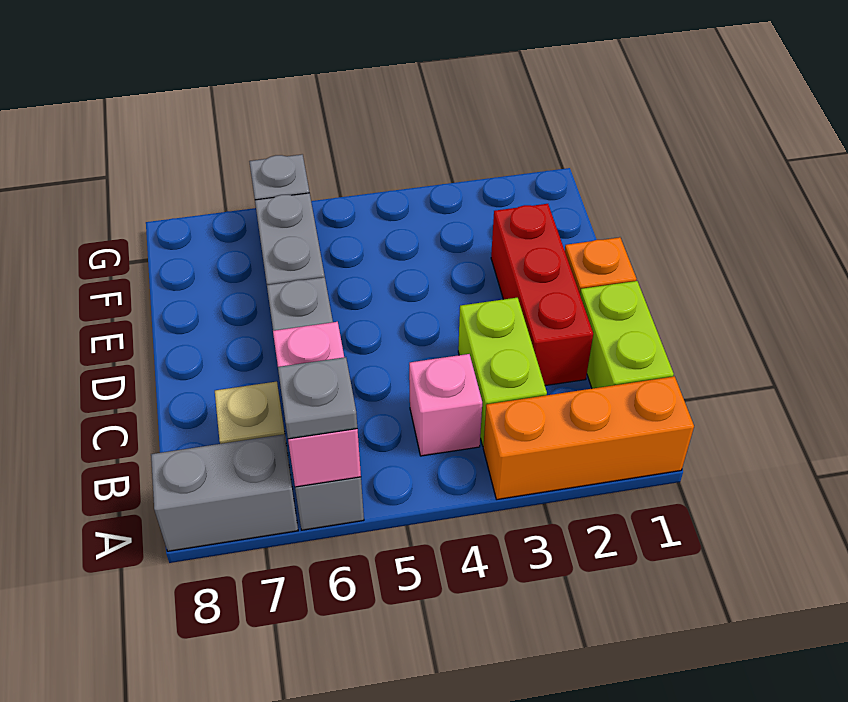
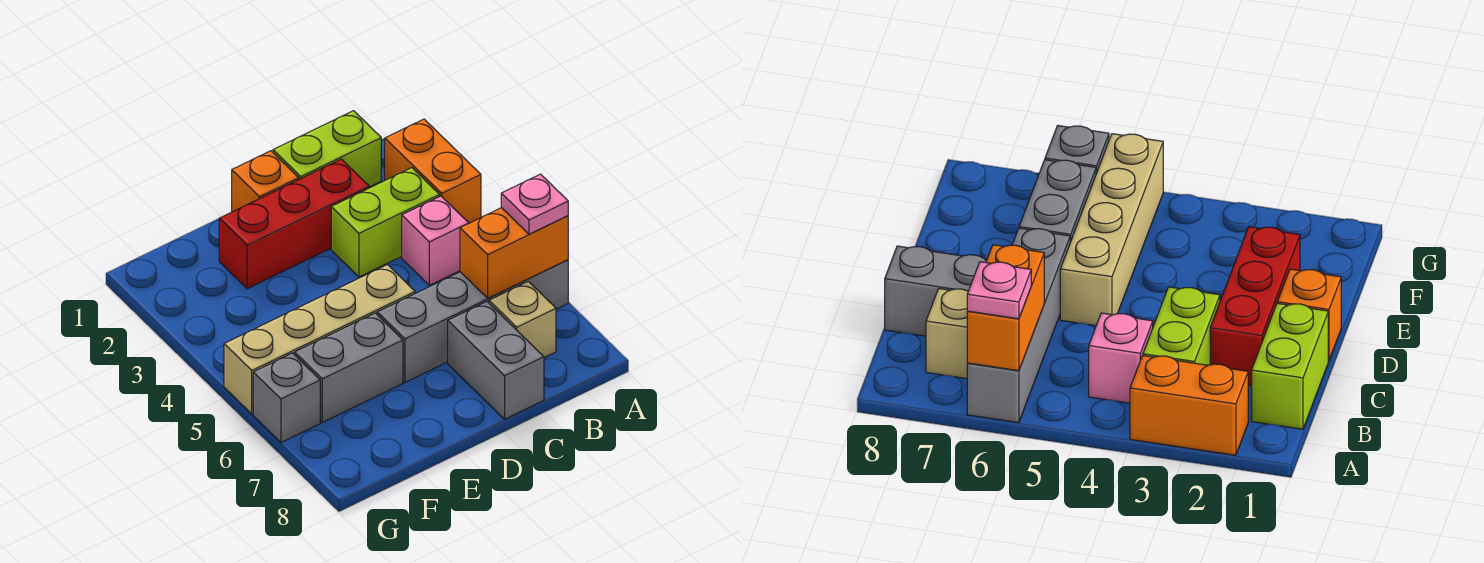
orange 1x3 brick [483,376,694,500] -> orange 1x2 brick [385,119,481,223]
pink 1x2 brick [273,322,361,487] -> orange 1x2 brick [460,208,568,298]
grey 1x1 plate [278,357,357,439] -> pink 1x1 plate [501,174,568,234]
grey 1x2 brick [151,434,298,551] -> grey 1x2 brick moved to [448,302,544,419]
none -> tan 1x4 brick [224,265,415,414]

